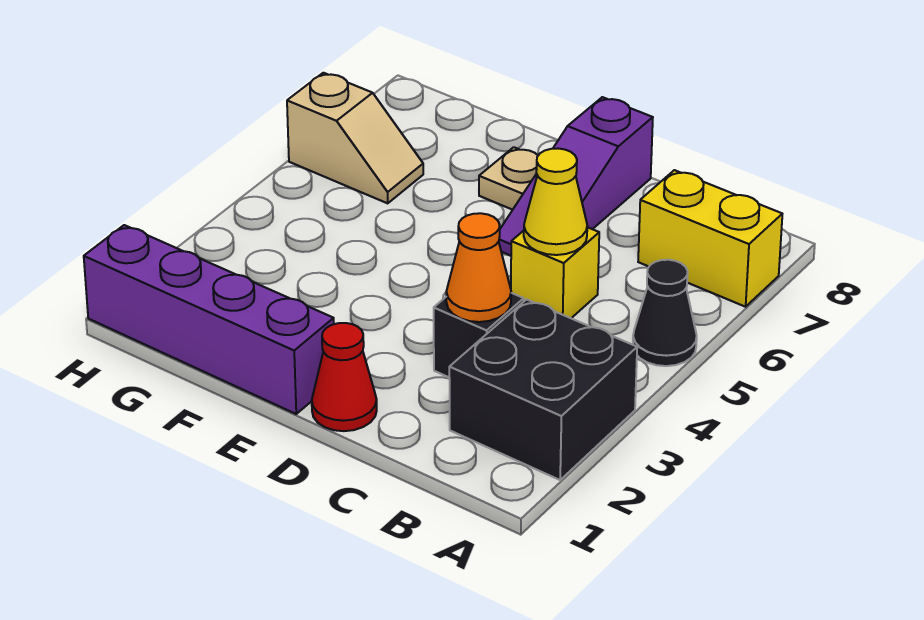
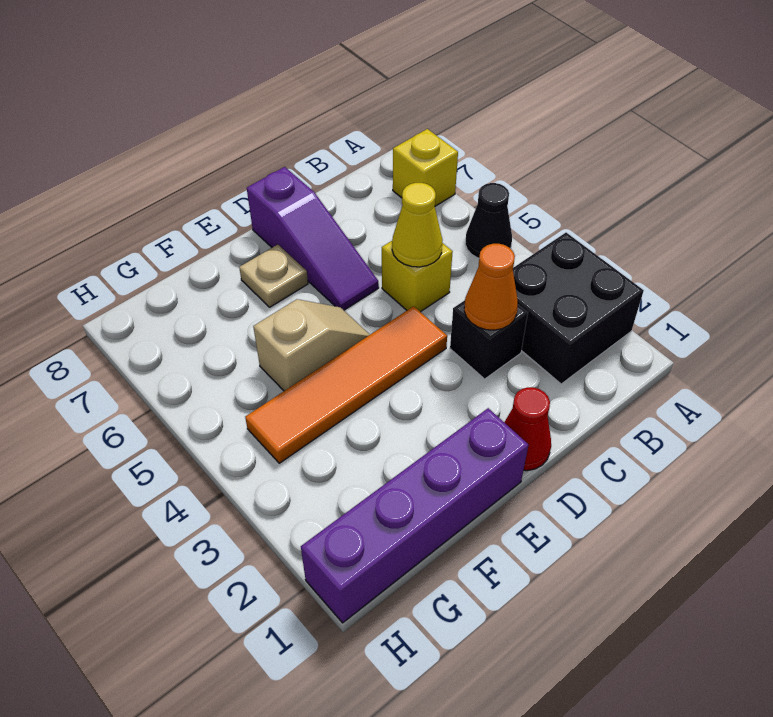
yellow 1x2 brick [638,170,782,307] -> yellow 1x1 brick [393,129,458,206]
none -> orange 1x4 tile [245,306,447,463]
tan 1x2 slope [287,73,423,203] -> tan 1x2 slope moved to [253,299,370,391]

